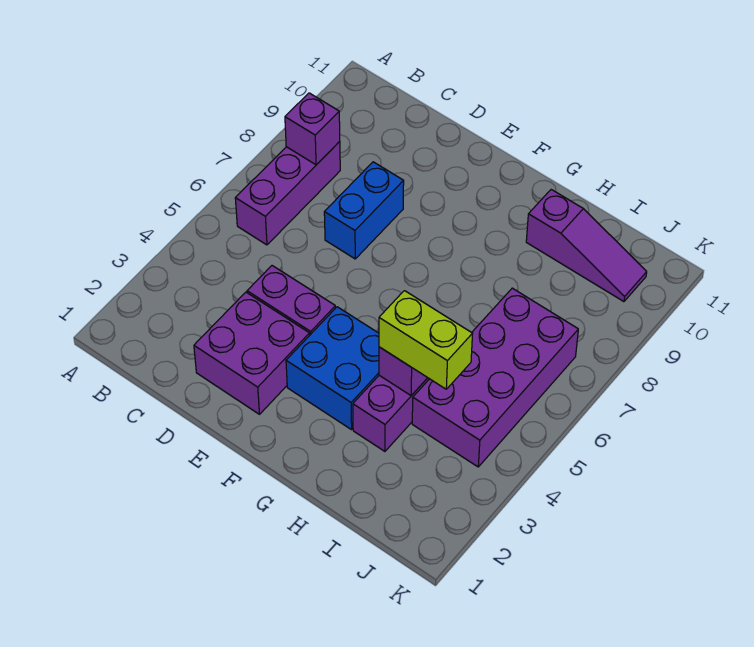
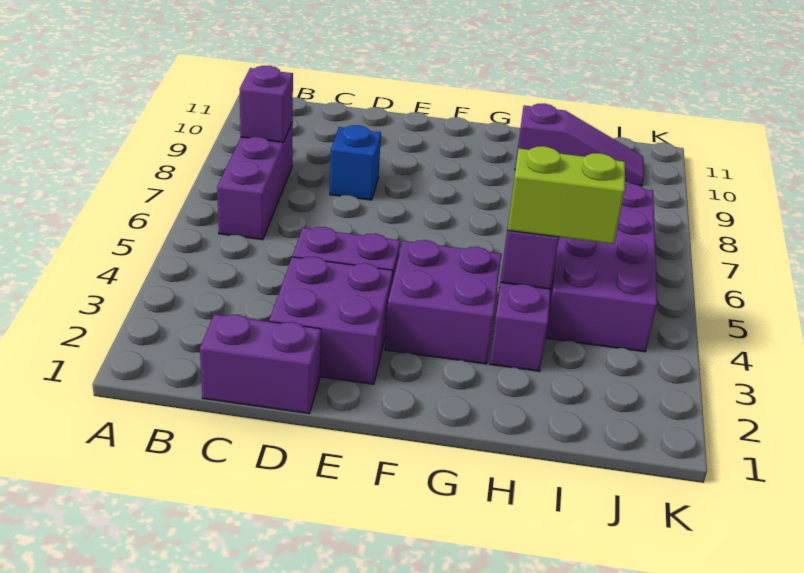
none -> purple 1x2 brick [200,314,321,413]
blue 1x2 brick [324,162,404,259] -> blue 1x1 brick [330,125,381,200]
blue 2x2 brick [286,307,379,430] -> purple 2x2 brick [385,240,502,364]

